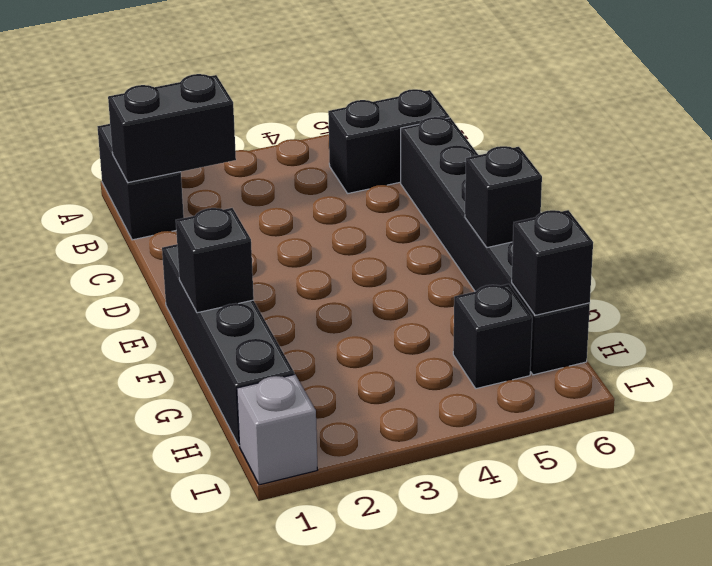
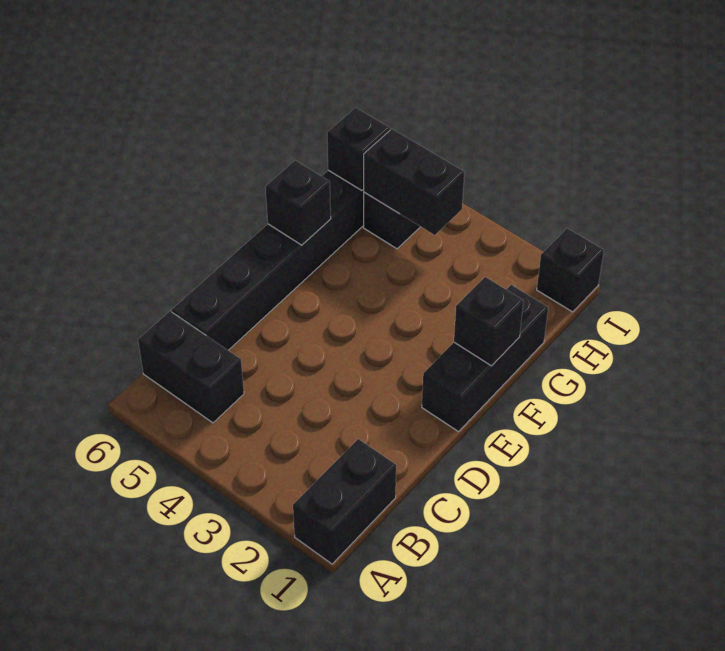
black 1x2 brick [108,74,236,183] -> black 1x2 brick moved to [363,129,465,235]
black 1x4 brick [162,244,294,446] -> black 1x3 brick [422,285,548,432]
grey 1x1 brick [237,374,318,485] -> black 1x1 brick [537,228,604,312]

